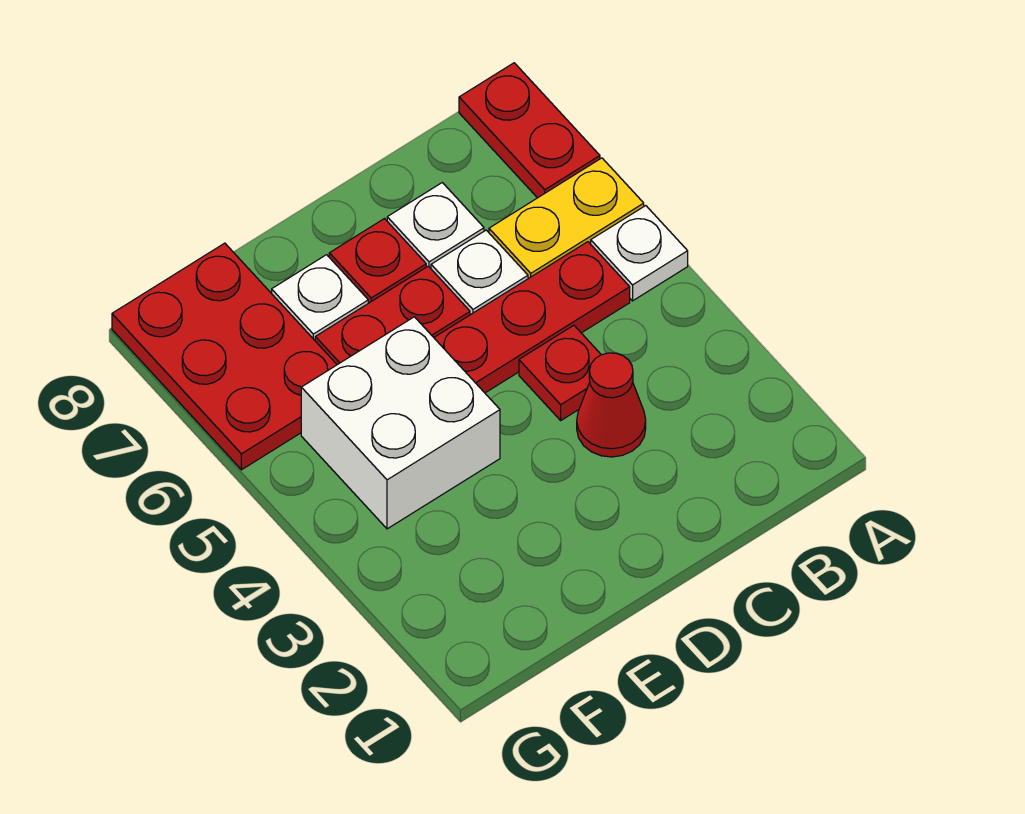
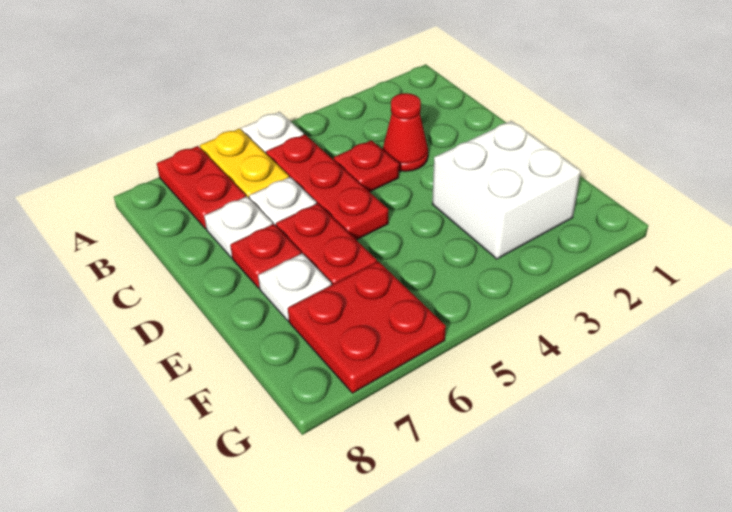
red 1x2 plate [459,63,600,198] -> red 1x2 plate turned to [157,146,246,229]
white 2x2 brick [301,317,500,529] -> white 2x2 brick moved to [432,121,581,259]
red 2x3 plate [112,243,337,470] -> red 2x2 plate [288,261,446,393]

